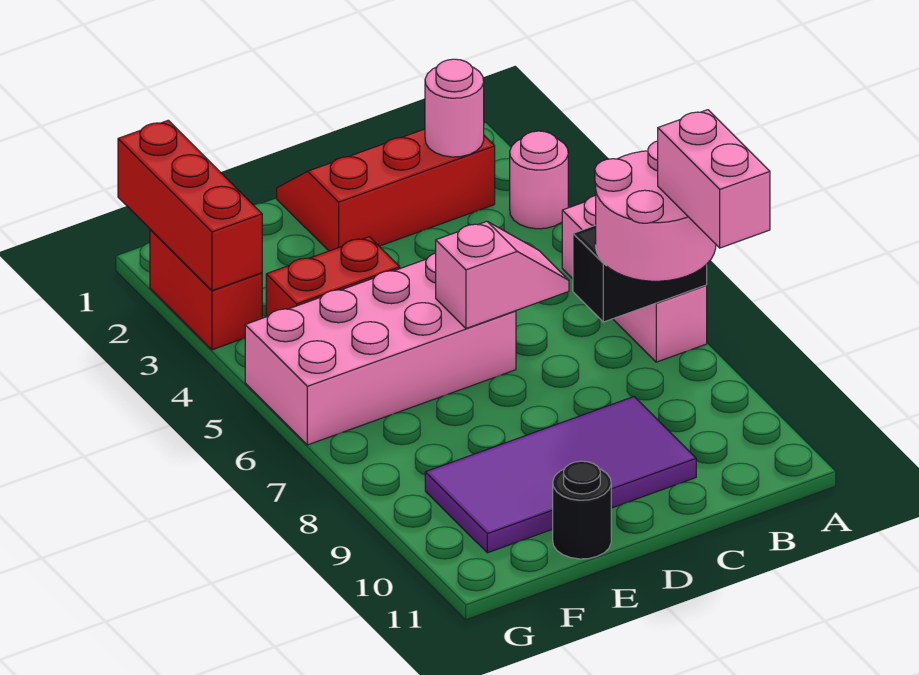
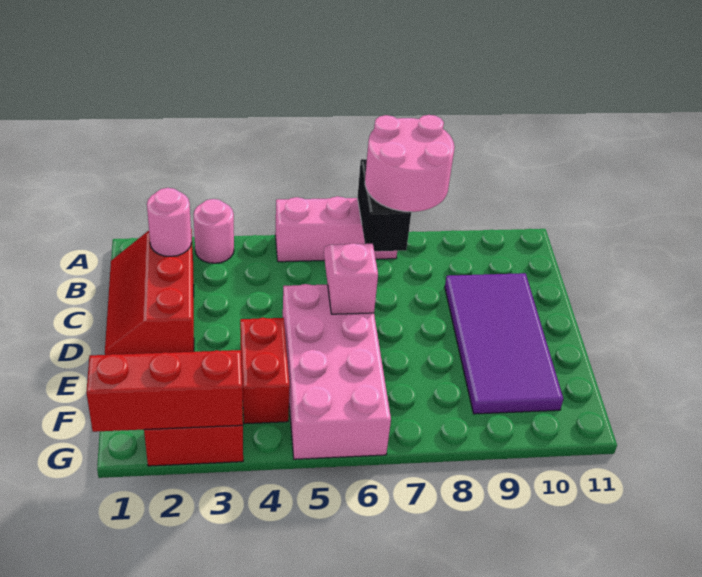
pink 1x2 brick [658,110,770,248] -> none
black 1x1 round brick [553,461,611,559] -> none

